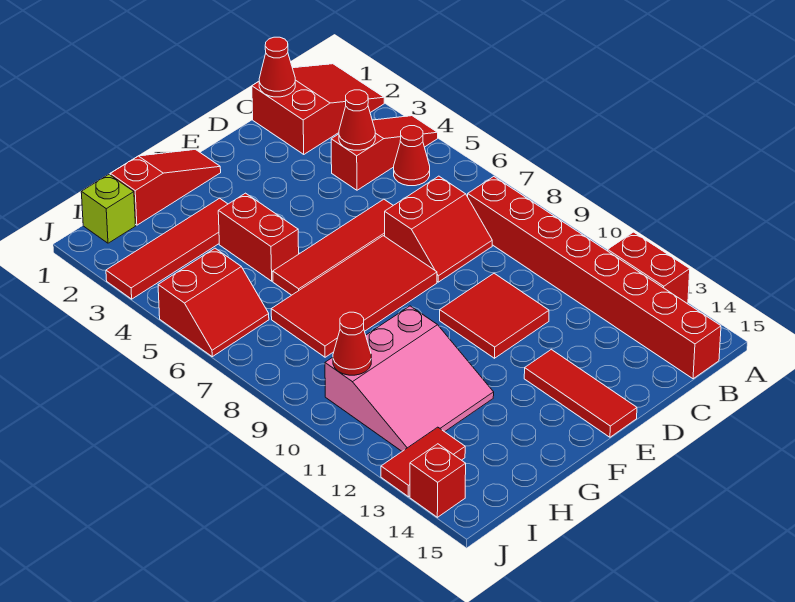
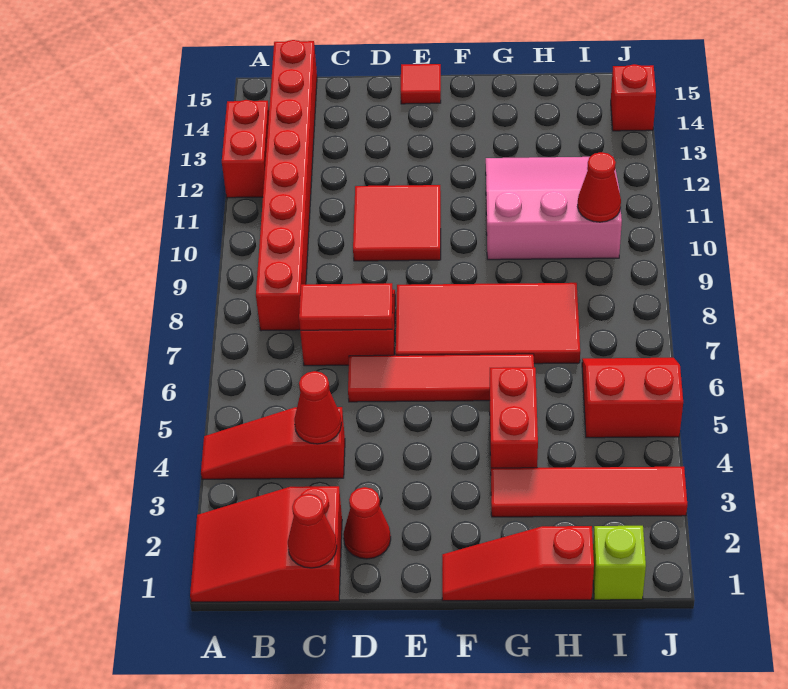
red 1x1 cone [394,126,430,186] -> red 1x1 cone moved to [343,487,391,559]
red 1x3 tile [524,349,637,437] -> red 1x1 tile [401,64,441,104]
red 1x2 tile [381,427,465,497] -> red 1x2 tile moved to [299,283,393,331]

